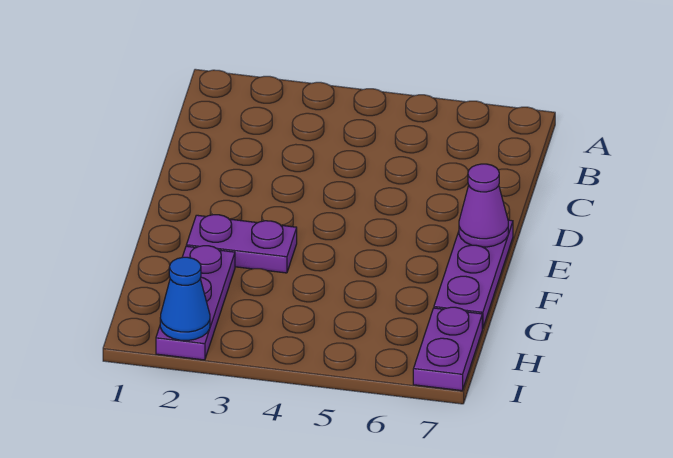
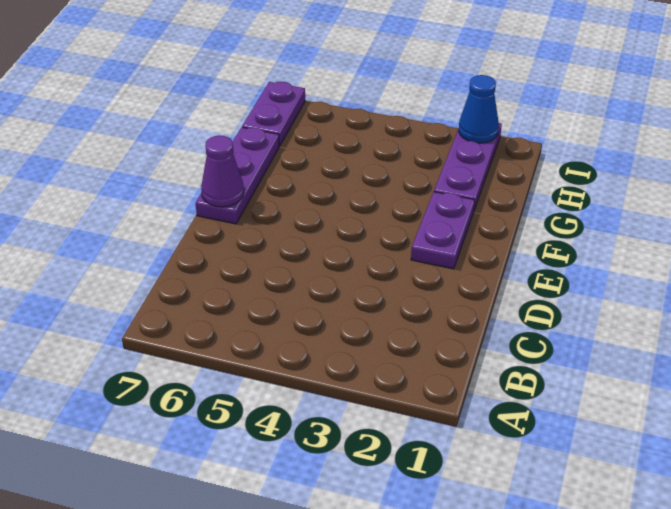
purple 1x2 plate [186,215,297,273] -> purple 1x2 plate turned to [411,192,475,269]

